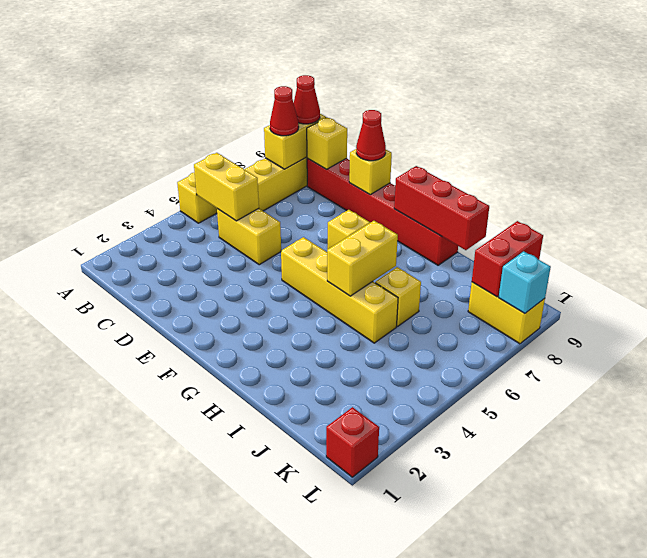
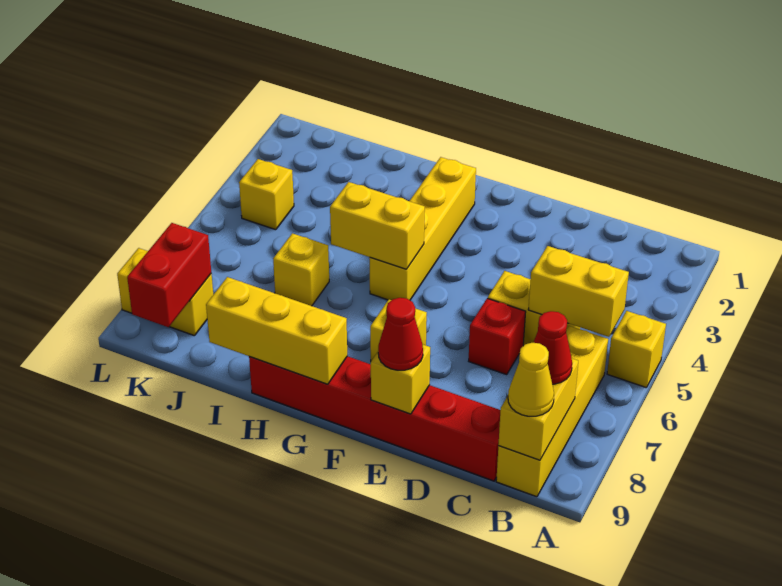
red 1x1 cone [294,75,320,124] -> yellow 1x1 cone [508,343,554,416]
yellow 1x1 brick [307,118,347,169] -> yellow 1x1 brick moved to [239,159,294,230]
yellow 1x4 brick [281,237,398,343] -> yellow 1x4 brick turned to [369,157,476,300]
red 1x3 brick [394,166,489,250] -> yellow 1x3 brick [206,277,347,384]
yellow 1x2 brick [327,221,398,296] -> yellow 1x2 brick turned to [330,182,425,269]
red 1x1 brick [326,407,379,477] -> red 1x1 brick moved to [469,298,526,375]
cyan 1x1 brick [499,251,551,313] -> none

